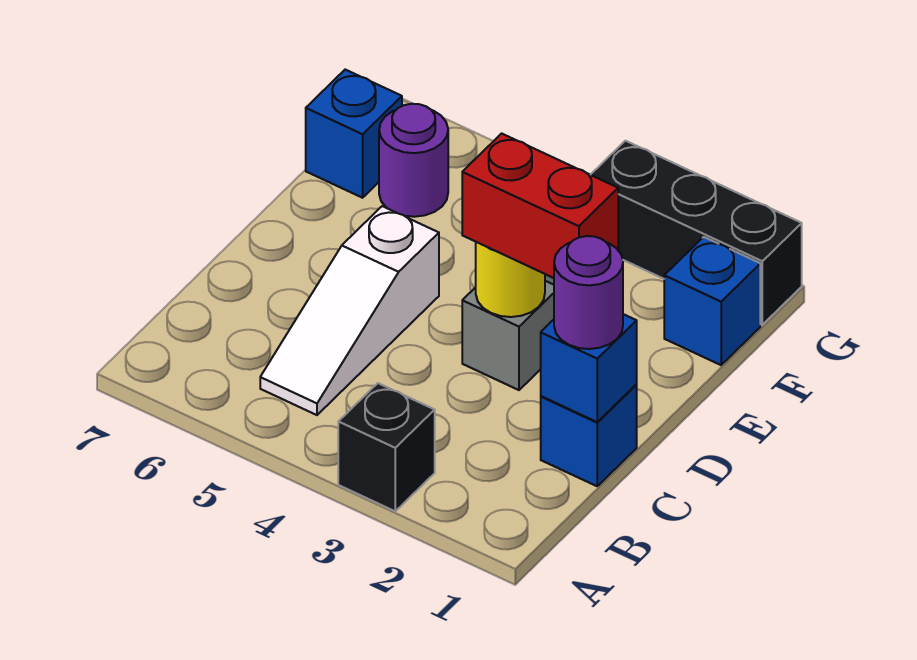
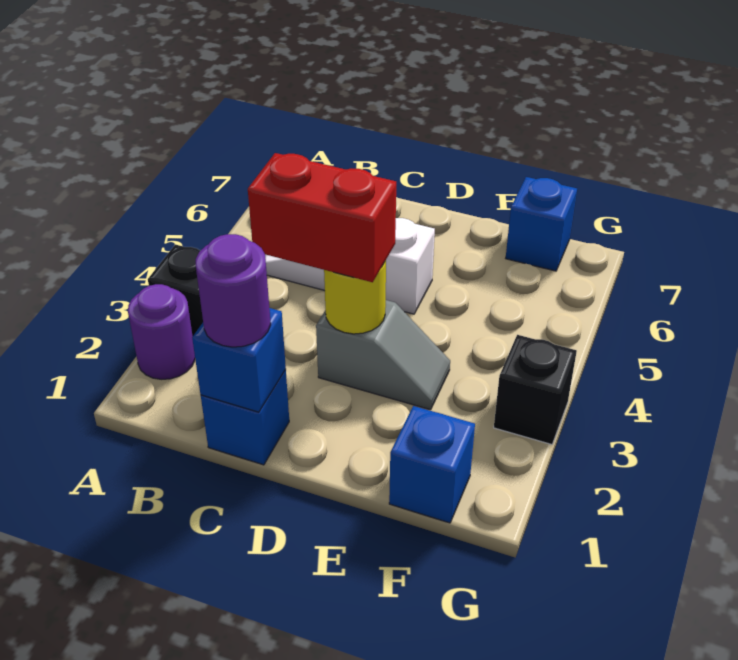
red 1x2 brick [462,133,618,278] -> red 1x2 brick turned to [248,153,396,282]
purple 1x1 round brick [379,104,448,217] -> purple 1x1 round brick moved to [128,284,195,379]
black 1x3 brick [591,141,802,325] -> black 1x1 brick [494,335,577,445]

